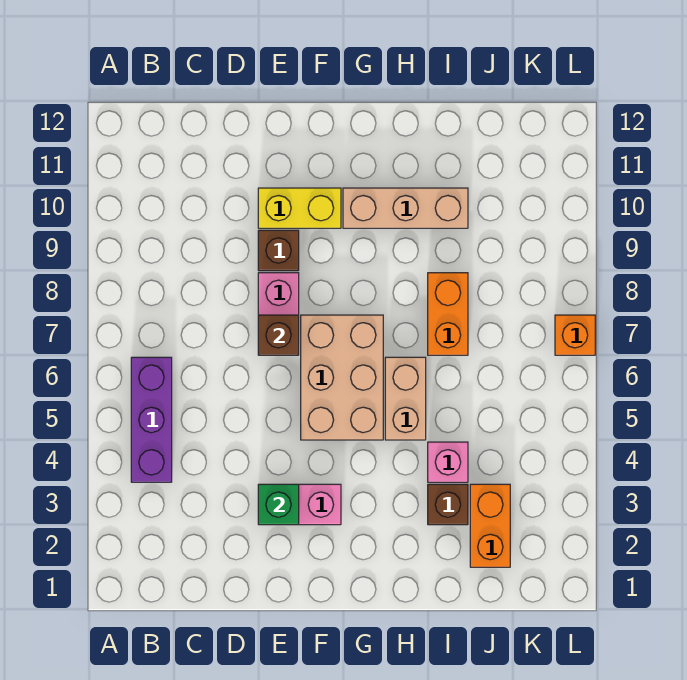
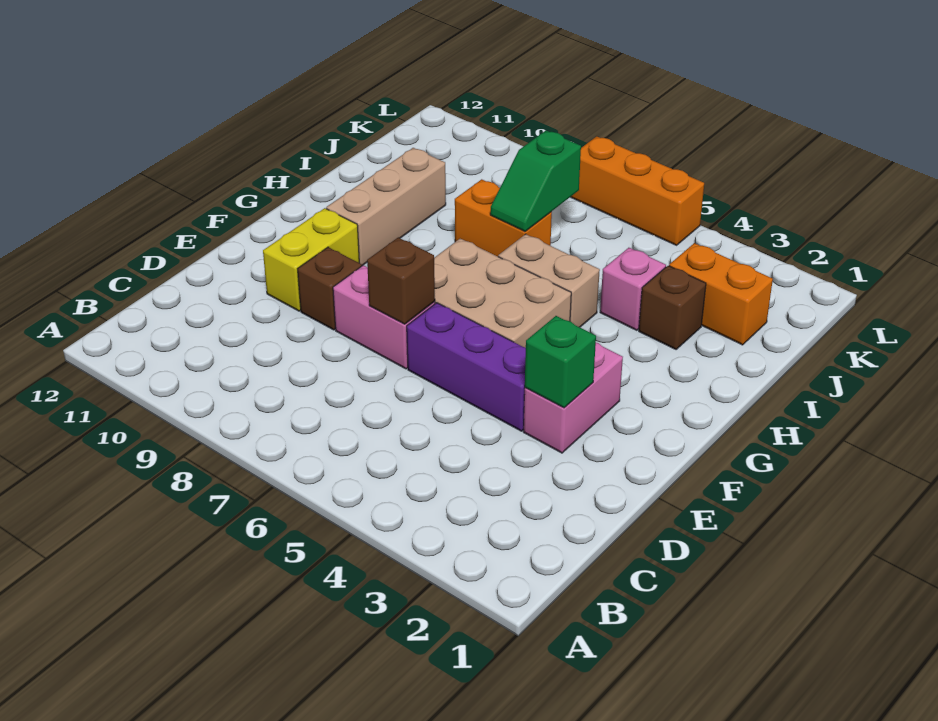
purple 1x3 brick [131,357,172,482] -> purple 1x3 brick moved to [407,303,526,431]
none -> green 1x2 slope [490,131,581,232]
orange 1x1 brick [555,315,595,355] -> orange 1x3 brick [571,136,704,245]

